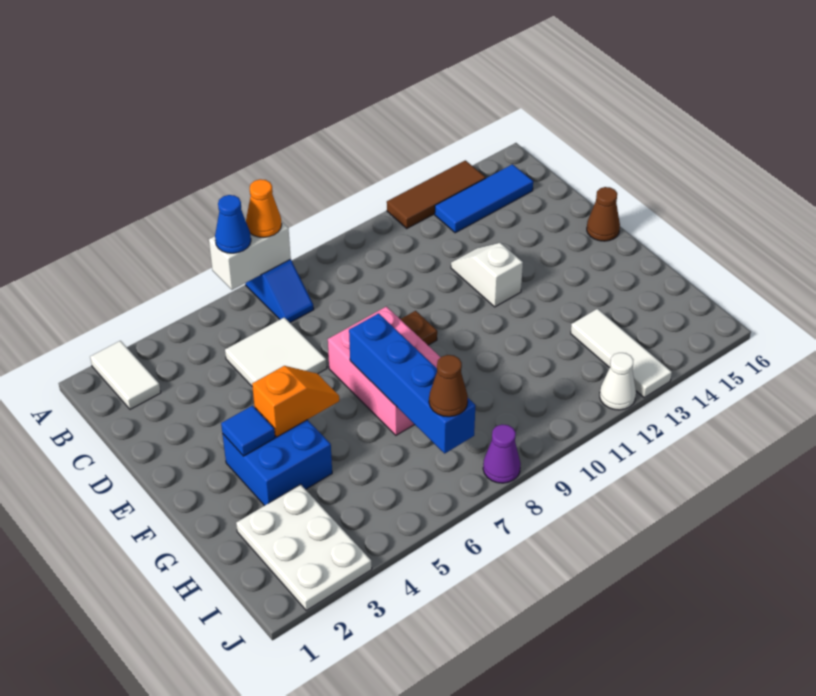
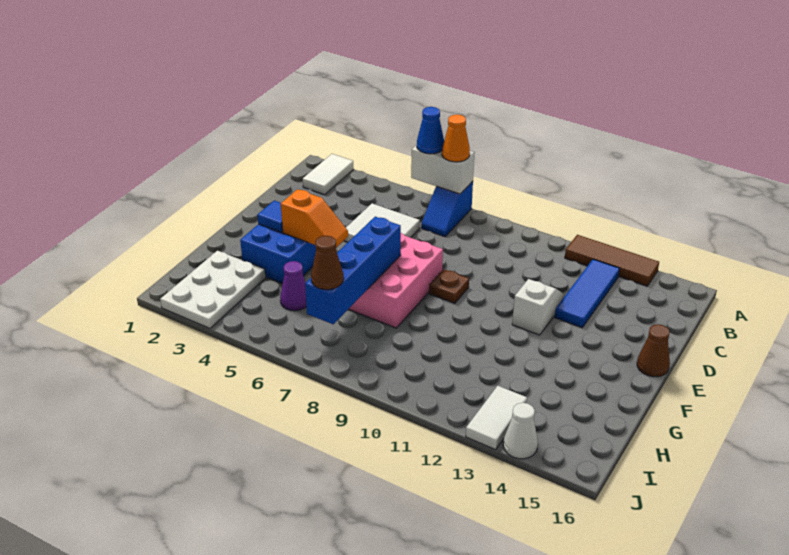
blue 1x3 tile [435,164,533,233] -> blue 1x3 tile turned to [555,259,620,328]
white 1x3 tile [571,309,672,398] -> white 1x2 tile [466,386,527,450]
purple 1x1 cone [483,425,521,483] -> purple 1x1 cone moved to [280,261,307,311]
white 1x1 cone [600,353,636,410] -> white 1x1 cone moved to [503,403,538,459]

